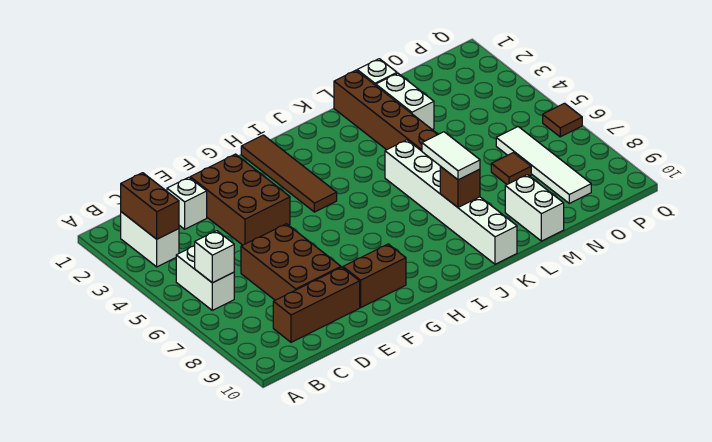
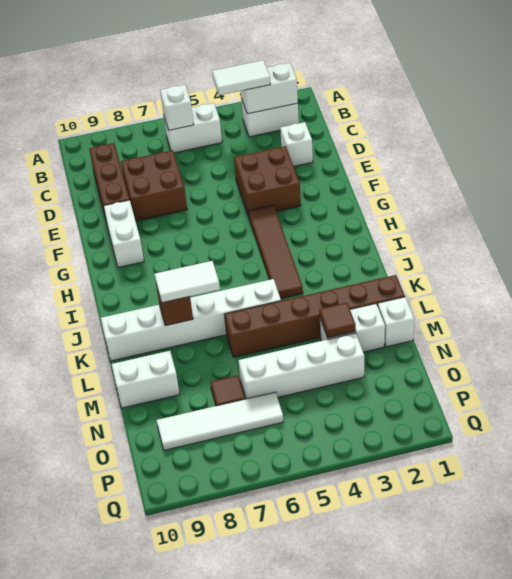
brown 1x2 brick [121,173,179,239] -> white 1x2 brick [241,63,298,114]
none -> white 1x2 tile [212,60,270,95]
brown 2x3 brick [241,224,341,300] -> brown 2x2 brick [121,150,187,221]
brown 2x3 brick [190,154,290,245] -> brown 2x2 brick [234,146,301,217]
brown 1x2 brick [343,244,406,307] -> white 1x2 brick [104,200,144,267]
brown 1x4 tile [241,135,337,212] -> brown 1x4 tile turned to [248,206,303,299]
none -> white 1x4 brick [238,333,364,399]
brown 1x1 tile [543,103,582,137] -> brown 1x1 tile moved to [319,303,356,338]

